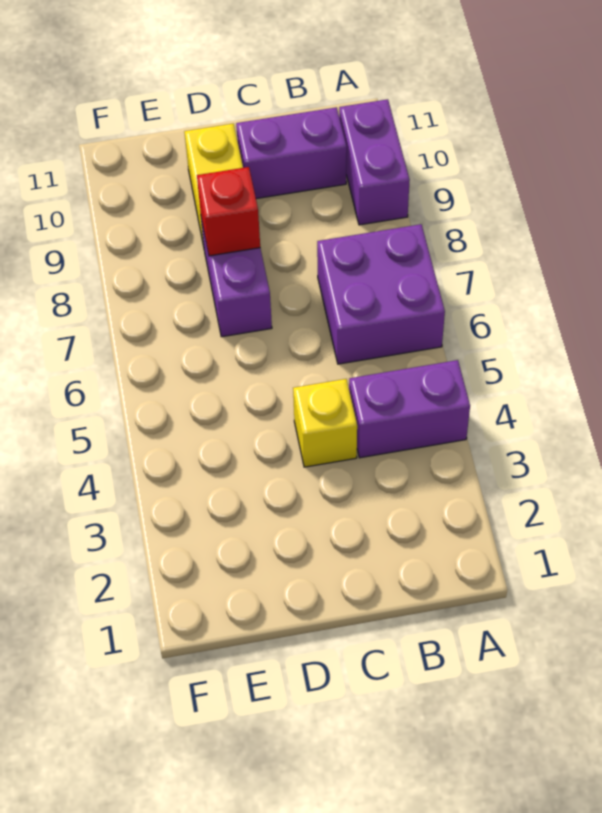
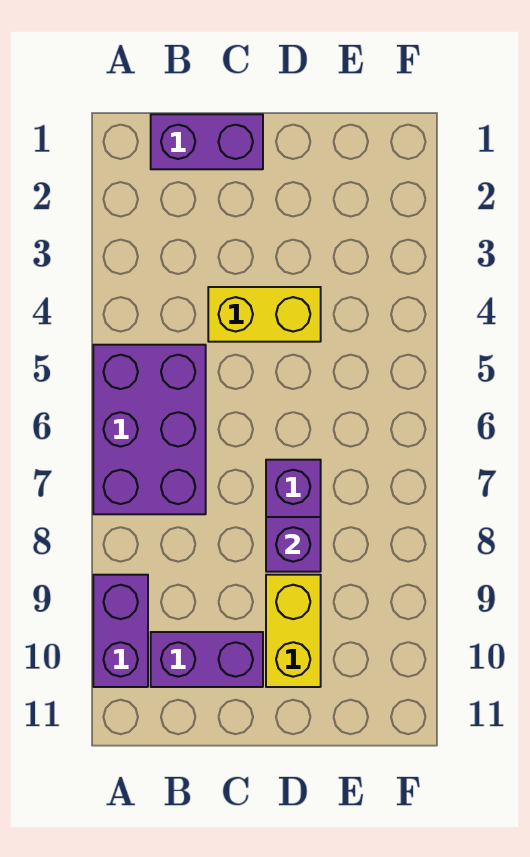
purple 1x2 brick [349,360,470,458] -> purple 1x2 brick moved to [151,114,263,169]
purple 2x2 brick [317,224,445,364] -> purple 2x3 brick [93,345,206,514]
yellow 1x1 brick [293,379,357,467] -> yellow 1x2 brick [208,287,321,342]
red 1x1 brick [197,167,260,256] -> purple 1x1 brick [266,517,321,572]

